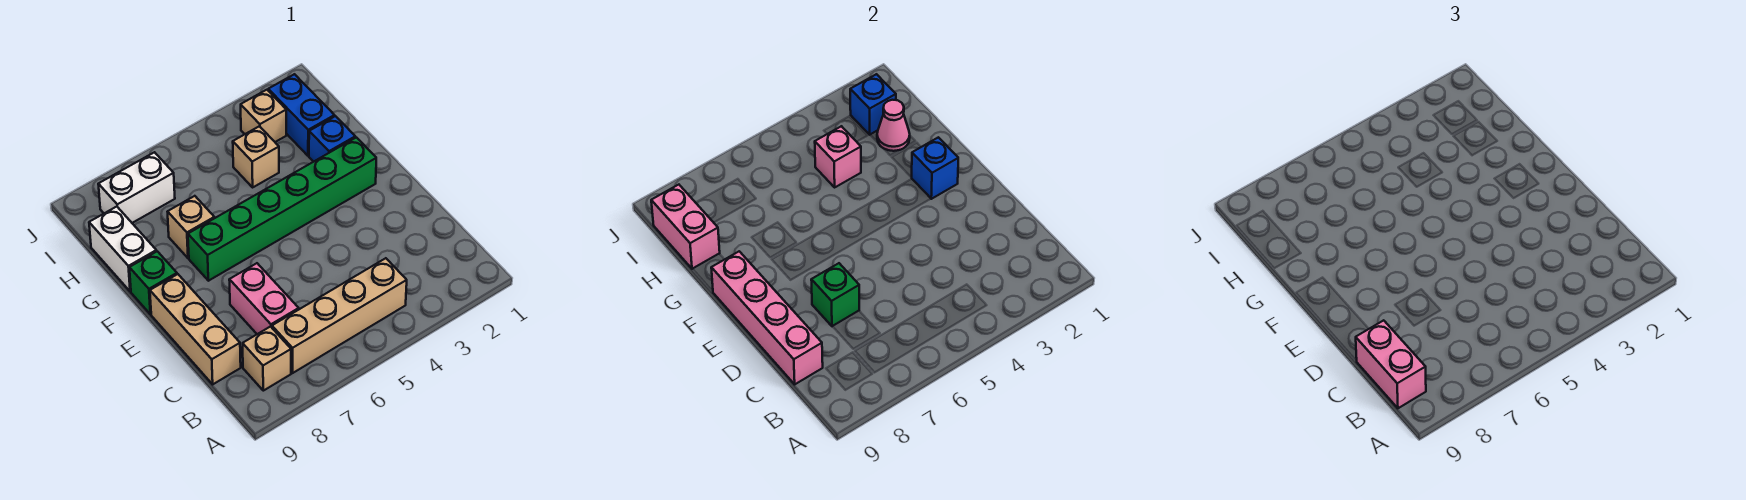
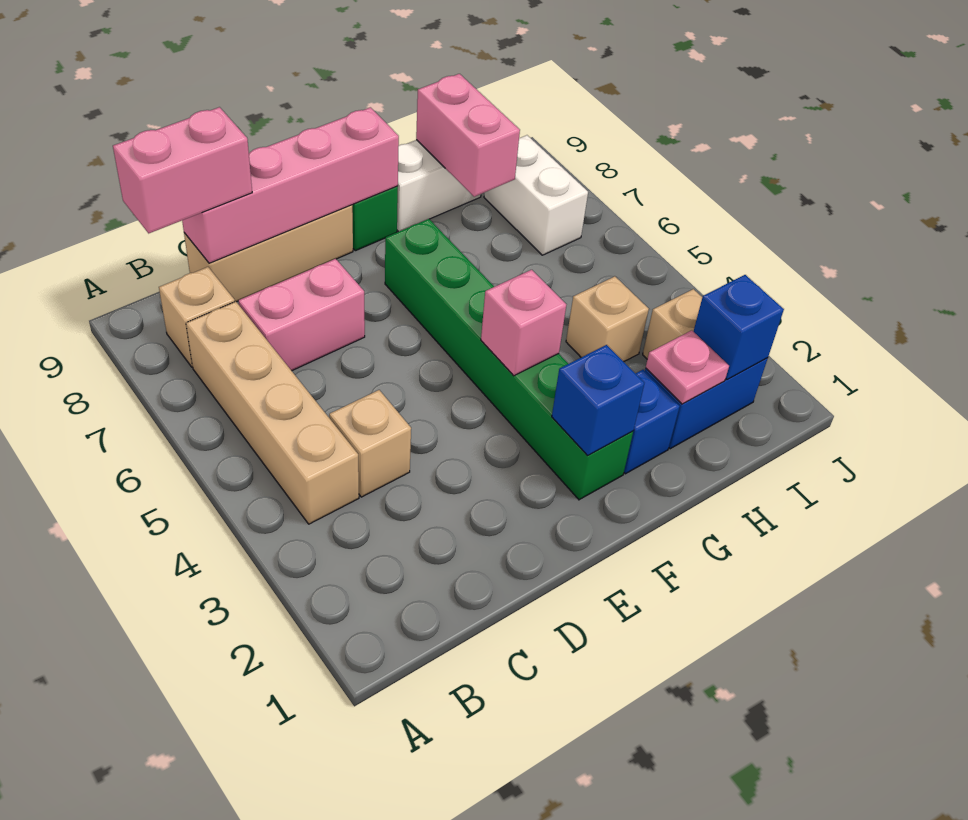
green 1x1 brick [811,263,859,326] -> none
tan 1x1 brick [168,196,214,258] -> tan 1x1 brick moved to [329,390,411,497]
pink 1x1 cone [877,100,910,151] -> pink 1x1 plate [646,330,729,404]
pink 1x1 brick [815,126,861,187] -> pink 1x1 brick moved to [481,270,566,376]
pink 1x2 brick [651,185,720,269] -> pink 1x2 brick turned to [416,74,520,197]

